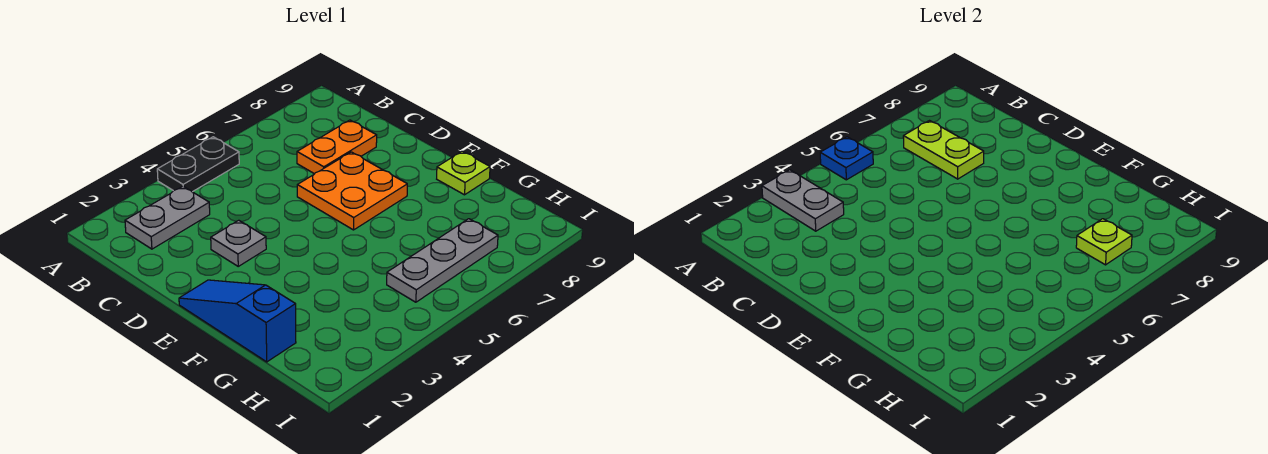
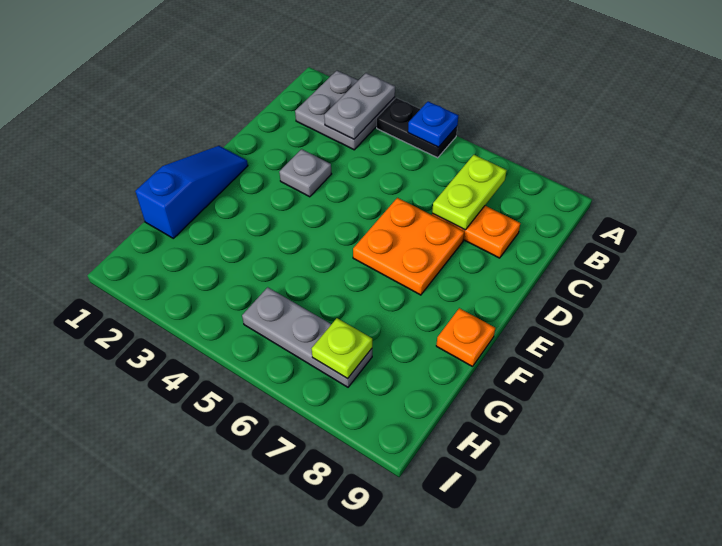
grey 1x2 plate [125,186,210,249] -> grey 2x2 plate [295,71,395,150]
lime 1x1 plate [437,151,490,195] -> orange 1x1 plate [436,308,495,367]

